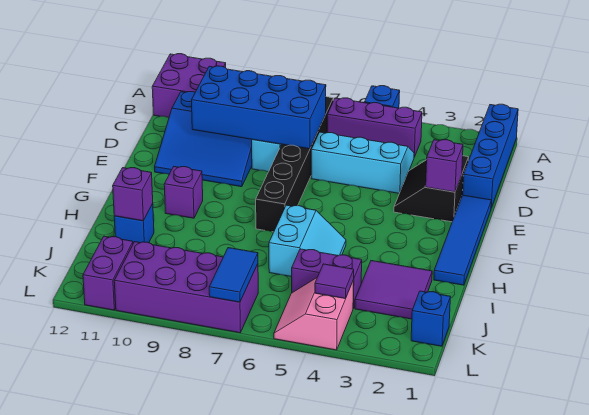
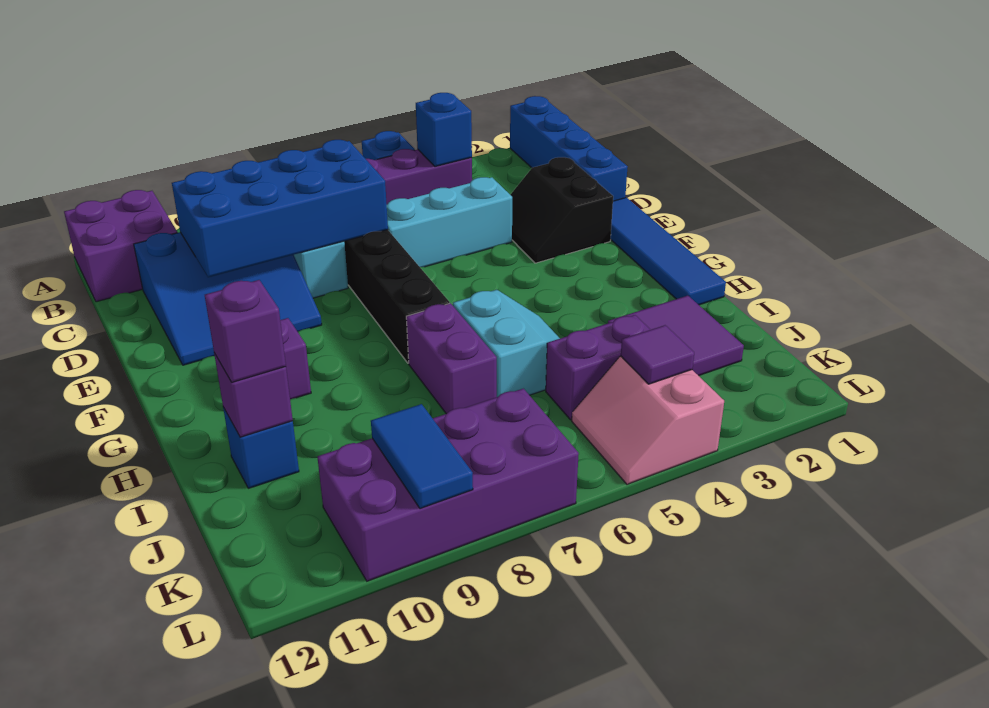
purple 1x1 brick [426,140,463,192] -> purple 1x1 brick moved to [205,280,286,382]
blue 1x1 brick [411,291,450,346] -> blue 1x1 brick moved to [416,93,472,167]
blue 1x2 tile [209,248,258,302] -> blue 1x2 tile moved to [371,404,473,509]
purple 1x2 brick [83,236,133,310] -> purple 1x2 brick moved to [406,303,497,414]

